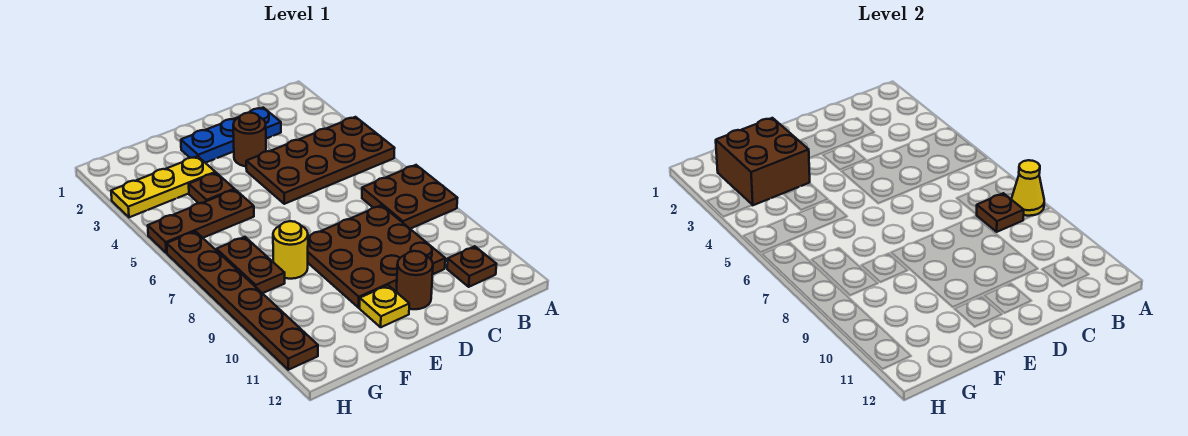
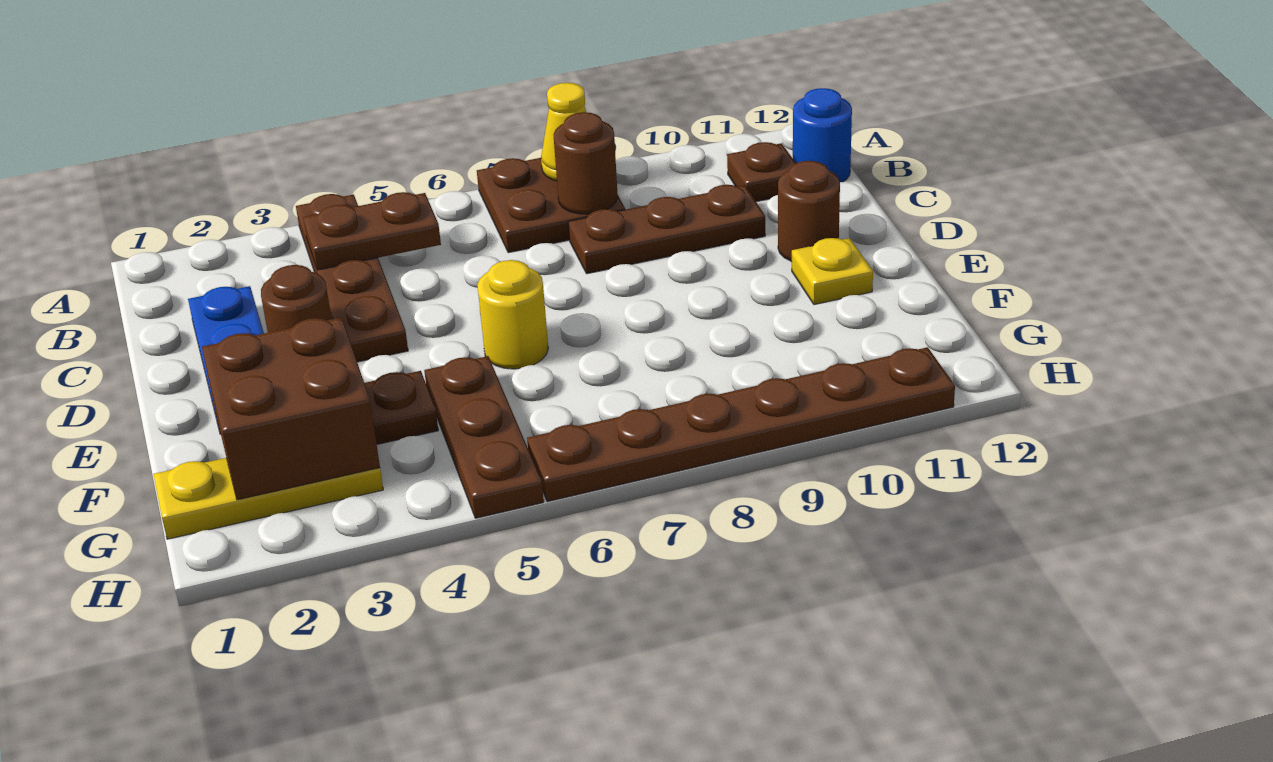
brown 2x4 plate [246,117,395,204] -> brown 1x4 plate [296,194,408,362]
brown 1x1 plate [977,193,1024,232] -> brown 1x1 round brick [554,112,618,214]
none -> blue 1x1 round brick [793,88,852,182]
brown 3x3 plate [308,205,445,308] -> brown 1x3 plate [568,185,765,274]
yellow 1x3 plate [111,156,215,217] -> yellow 1x3 plate turned to [153,458,383,539]
yellow 1x1 round brick [273,221,308,279] -> yellow 1x1 round brick moved to [477,260,548,369]
brown 1x2 plate [216,237,285,293] -> brown 1x2 plate moved to [303,192,441,270]

